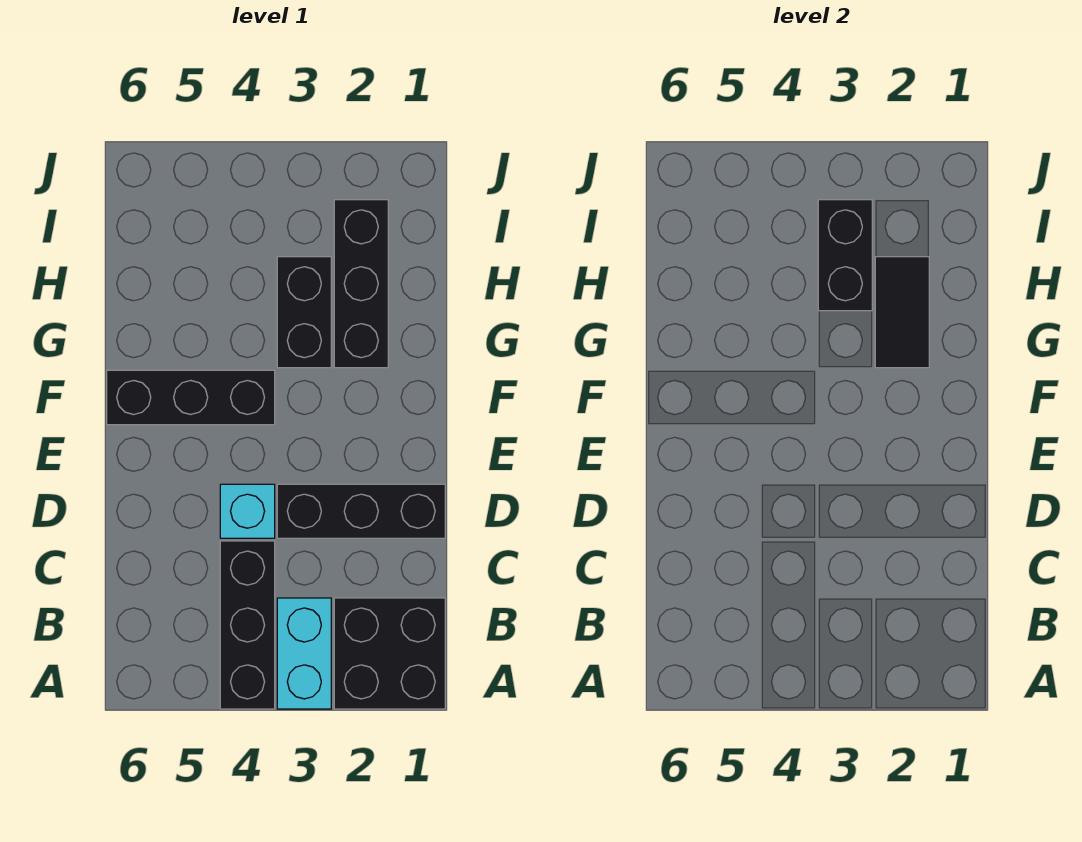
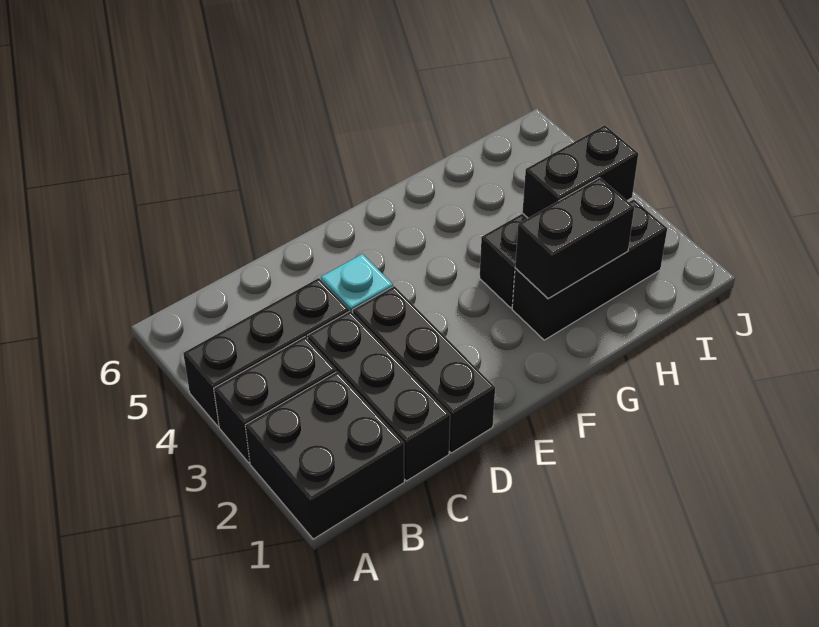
cyan 1x2 brick [277,598,331,709] -> black 1x2 brick [214,337,336,463]
black 1x3 brick [107,370,275,425] -> black 1x3 brick moved to [308,311,450,481]
black 1x2 tile [875,257,929,368] -> black 1x2 brick [515,178,634,299]

